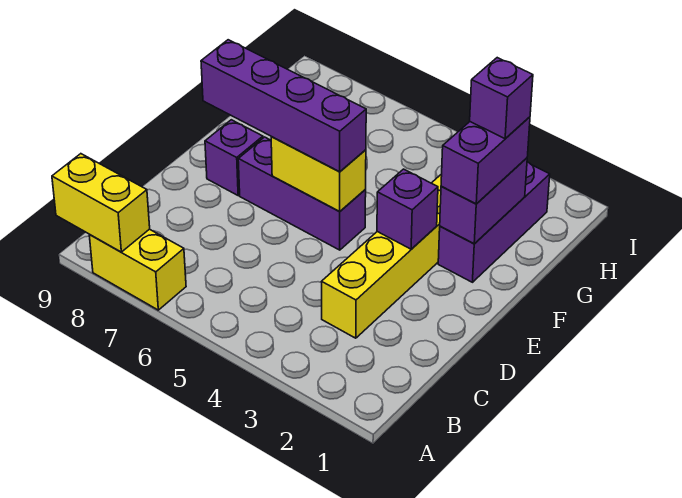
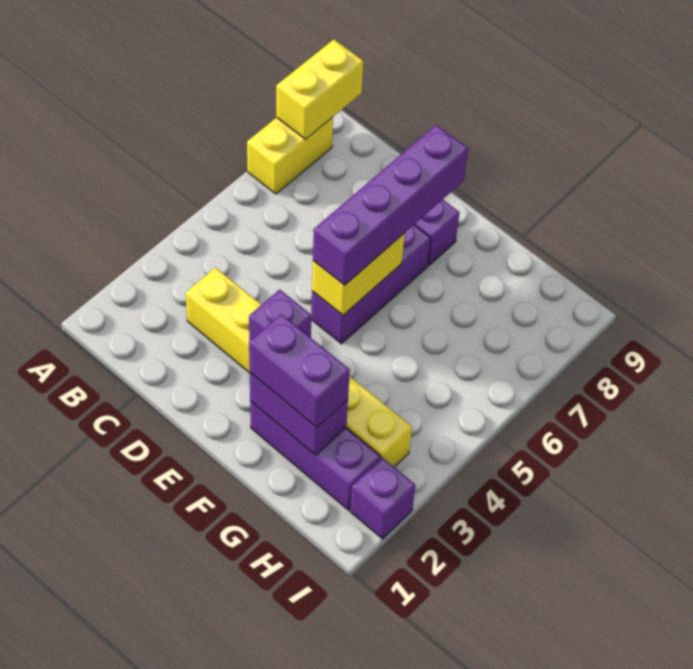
purple 1x1 brick [470,58,533,139] -> purple 1x1 brick moved to [350,458,416,539]

